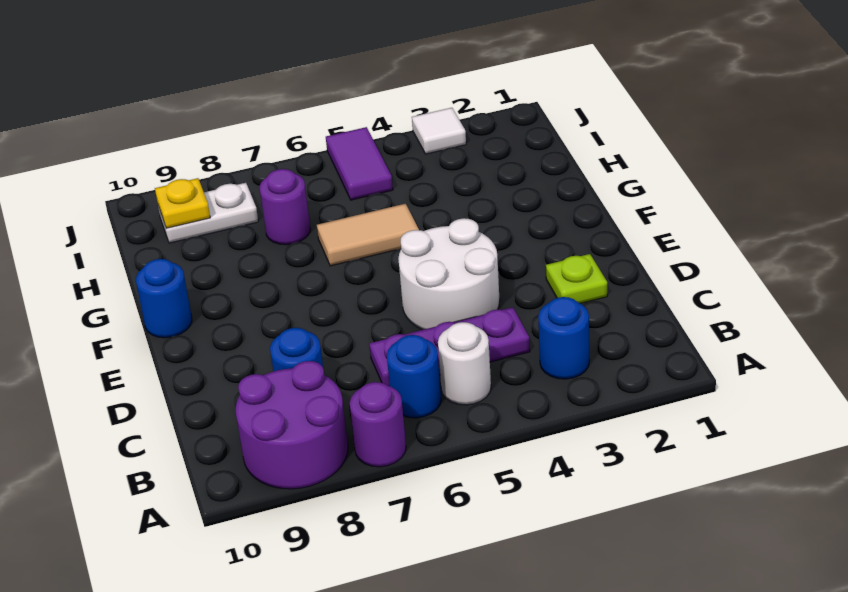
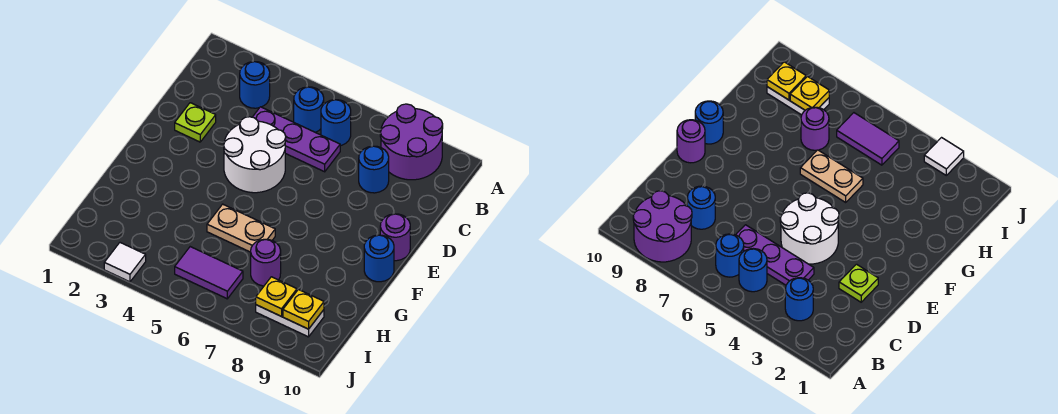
purple 1x1 round brick [350,382,406,467] -> purple 1x1 round brick moved to [380,214,410,261]
white 1x1 round brick [438,322,491,405] -> blue 1x1 round brick [294,87,324,132]
tan 1x2 tile [317,204,419,266] -> tan 1x2 plate [207,204,275,252]
purple 1x2 tile [326,127,393,200] -> purple 1x2 tile turned to [175,247,243,299]
none -> yellow 1x1 plate [256,277,297,316]

